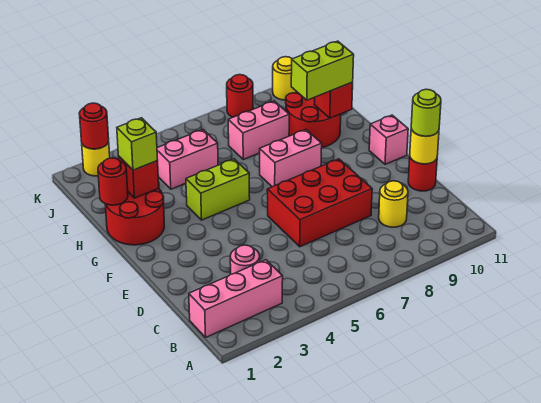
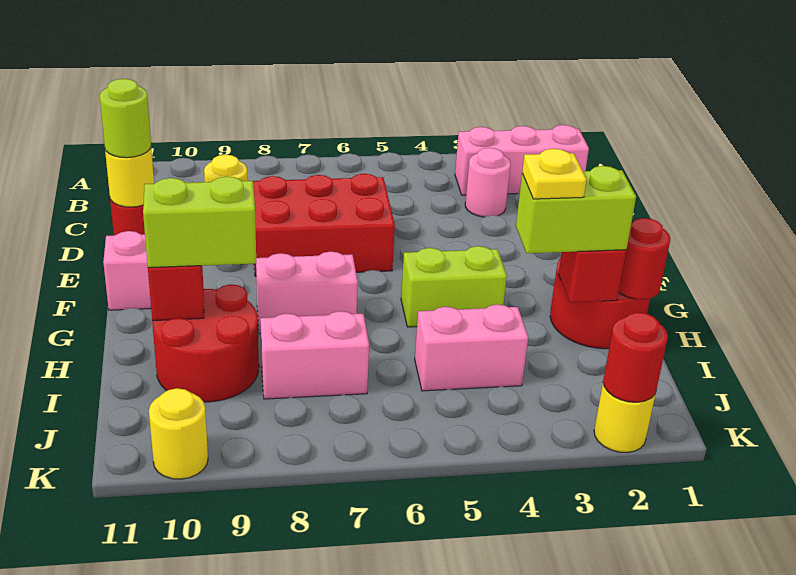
lime 1x1 brick [117,118,157,170] -> lime 1x2 brick [516,166,636,253]
none -> yellow 1x1 plate [522,149,587,199]
red 1x1 round brick [227,75,253,117] -> none

